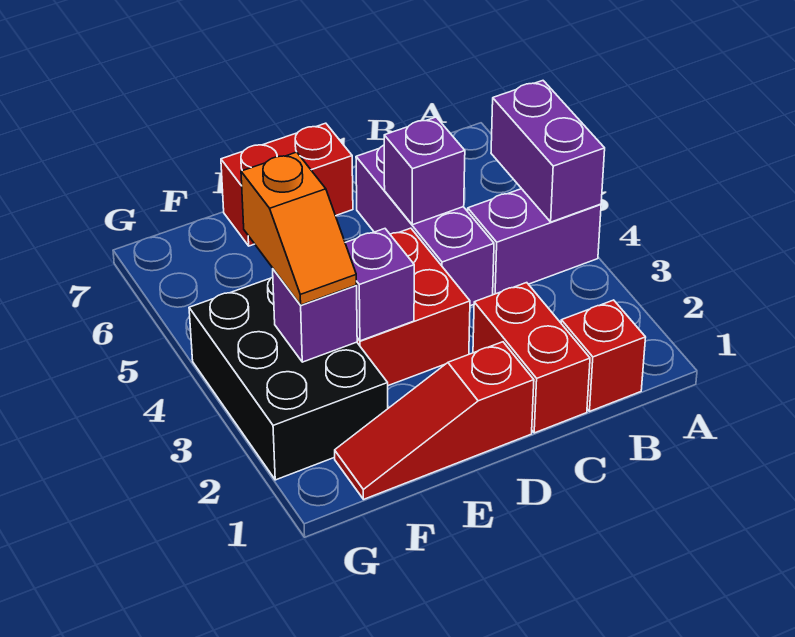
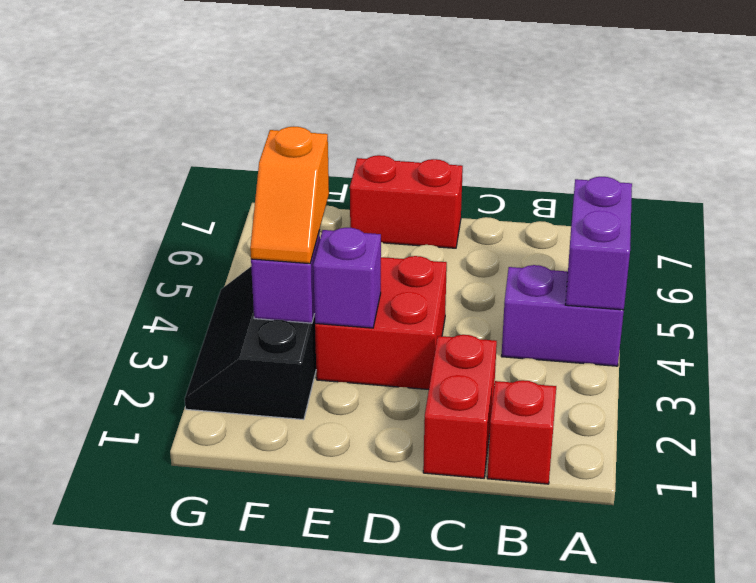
purple 1x3 brick [356,145,494,306] -> none
purple 1x1 brick [384,117,465,225] -> none
red 1x3 slope [335,342,534,499] -> none
black 2x3 brick [189,277,388,480] -> black 2x3 slope [185,267,316,420]

